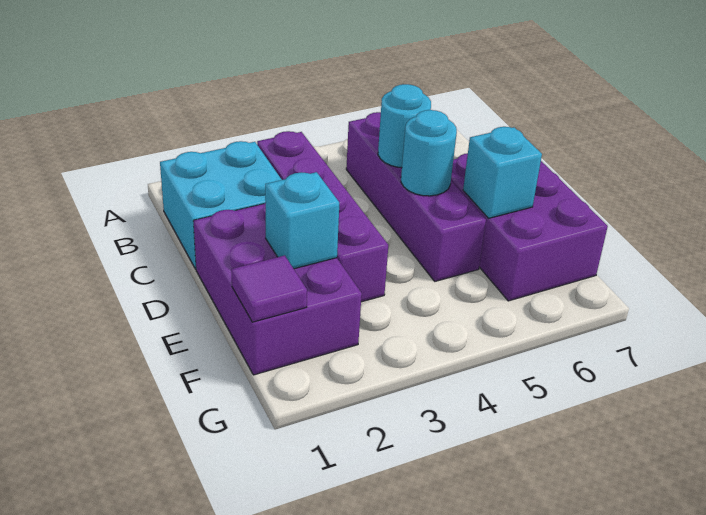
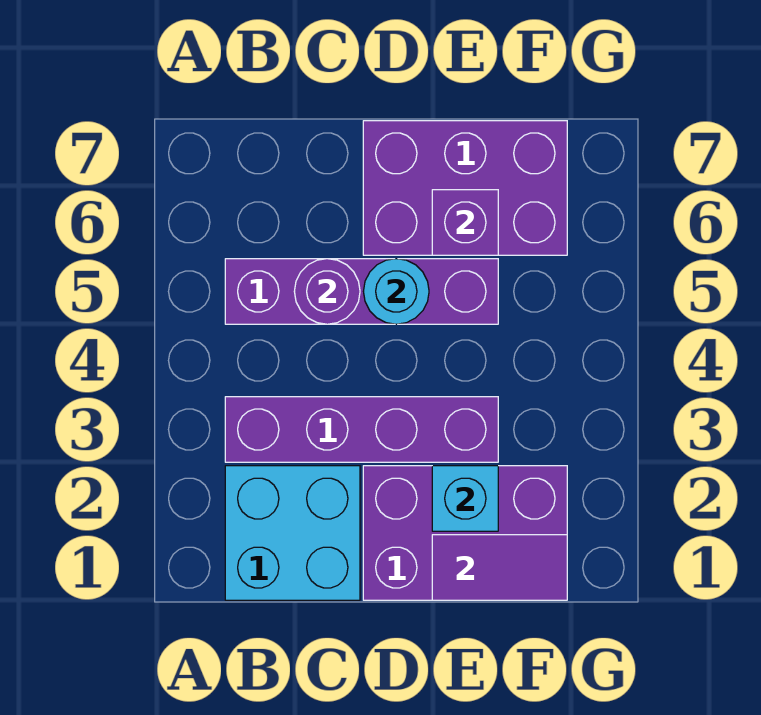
cyan 1x1 round brick [378,84,431,167] -> purple 1x1 round brick [294,259,360,324]
cyan 1x1 brick [463,127,542,218] -> purple 1x1 brick [432,190,498,255]
purple 1x1 tile [231,255,307,322] -> purple 1x2 tile [432,535,567,600]

